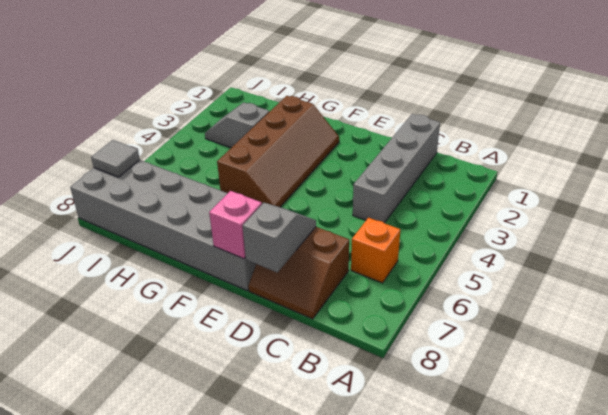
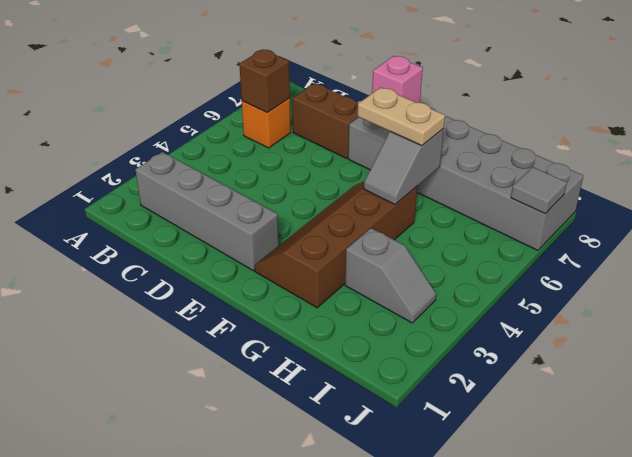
none -> brown 1x1 brick [239,50,290,113]
grey 1x4 brick [353,114,440,223] -> grey 1x4 brick turned to [135,152,279,270]
grey 1x2 slope [242,203,316,272] -> grey 1x2 slope moved to [364,129,444,204]
none -> tan 1x2 plate [357,87,445,146]

